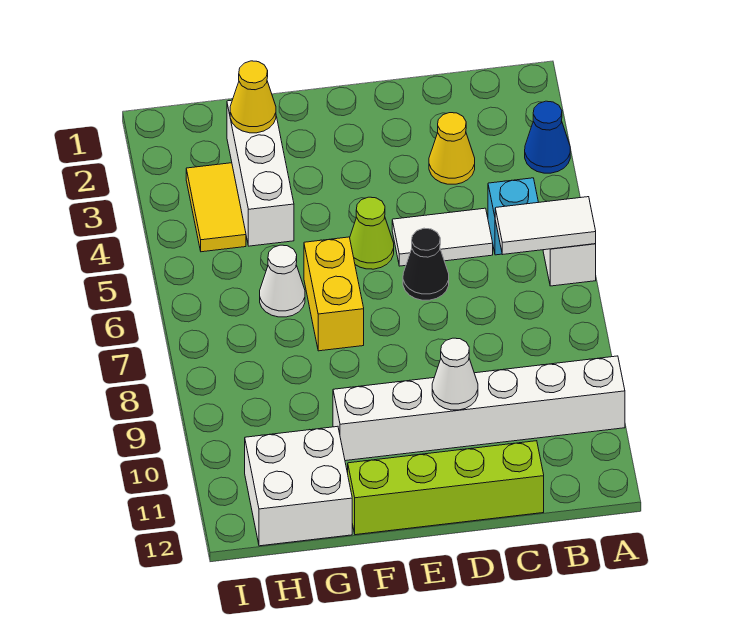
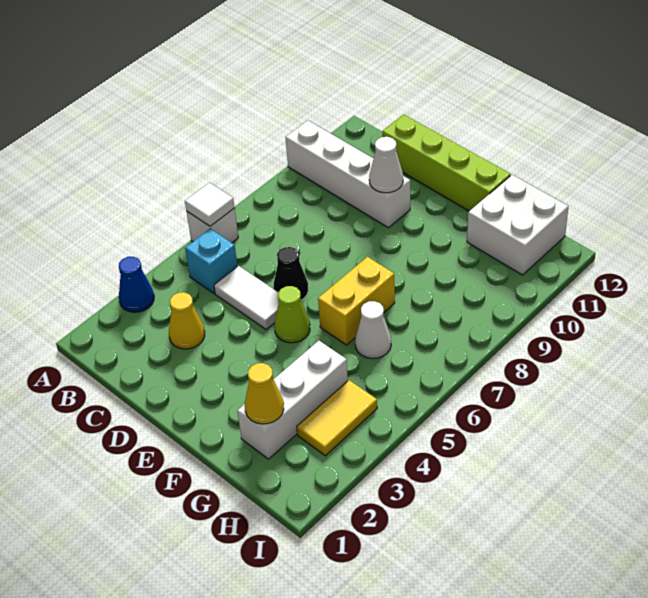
white 1x2 tile [495,197,596,255] -> white 1x1 tile [185,183,235,226]
white 1x6 brick [333,356,625,461] -> white 1x4 brick [286,120,410,228]

